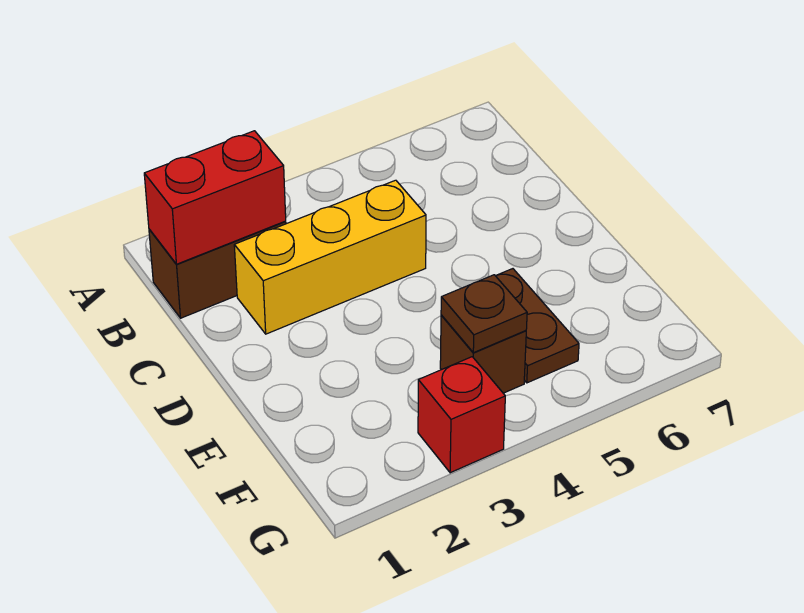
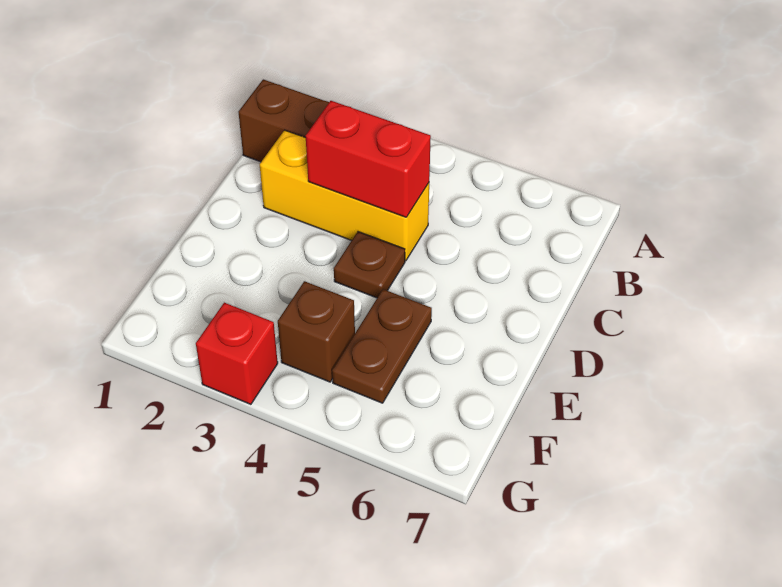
red 1x2 brick [144,131,286,264] -> red 1x2 brick moved to [306,101,431,217]
brown 1x1 plate [441,275,527,353] -> brown 1x1 plate moved to [334,232,405,298]

